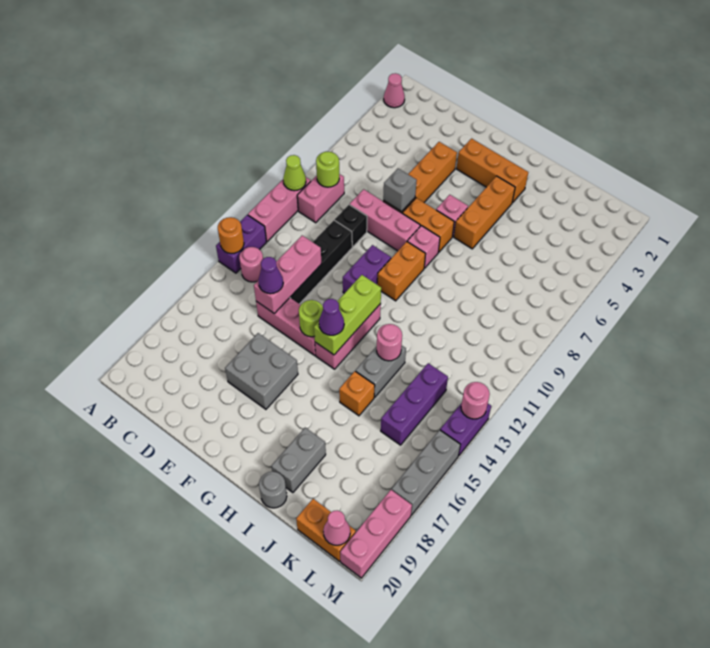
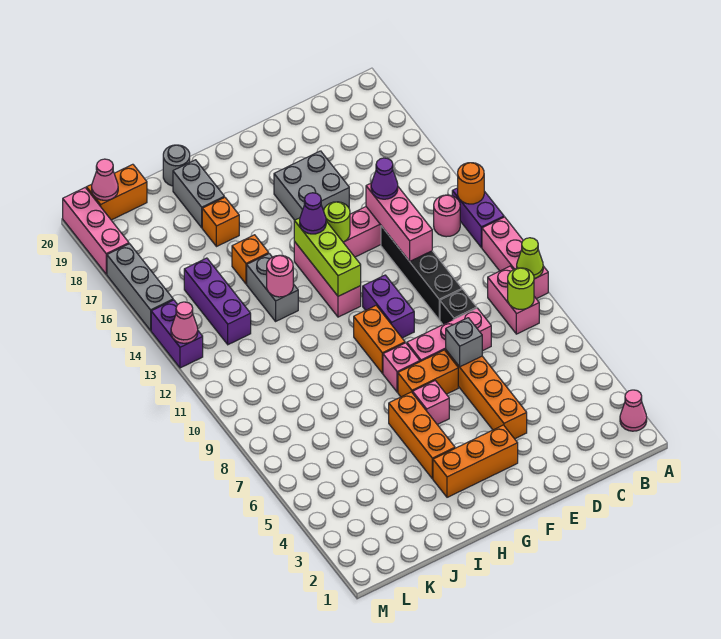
none -> orange 1x1 brick [202,197,239,247]
pink 1x1 round brick [461,382,490,419] -> pink 1x1 cone [171,302,198,343]

